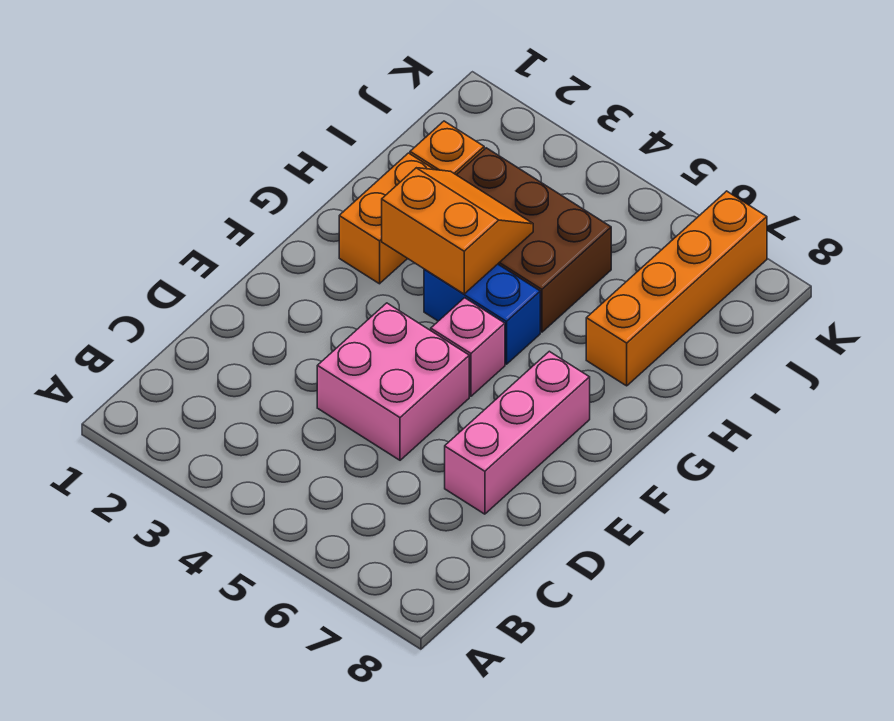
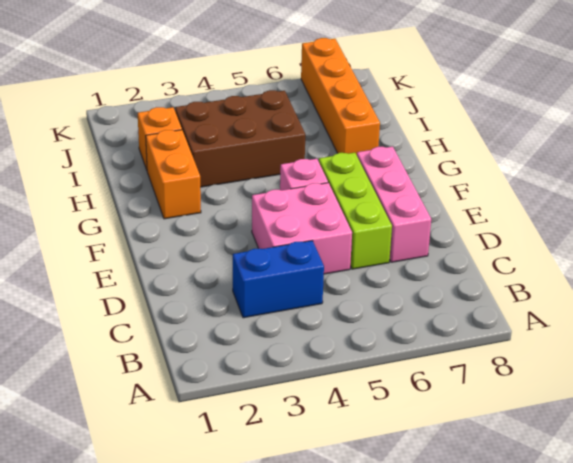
none -> lime 1x3 brick [319,153,392,269]
orange 2x2 slope [382,168,533,294] -> none
blue 1x2 brick [424,264,540,364] -> blue 1x2 brick moved to [233,241,324,318]

